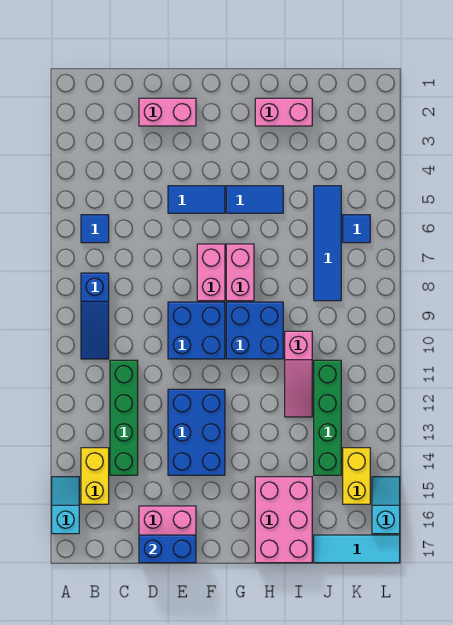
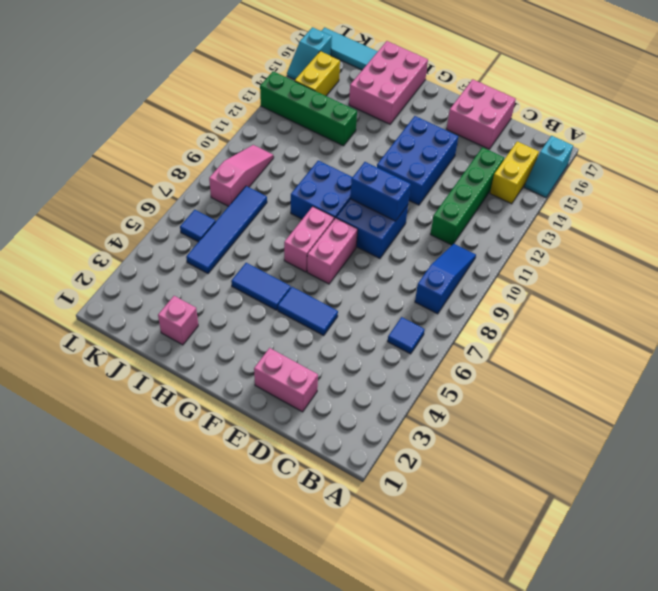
blue 1x2 brick [139,535,196,563] -> blue 1x2 brick moved to [350,162,411,221]
pink 1x2 brick [255,98,312,126] -> pink 1x1 brick [158,296,198,345]
pink 1x3 slope [285,331,312,417] -> pink 1x3 slope moved to [209,145,274,207]
green 1x4 brick [314,360,341,475] -> green 1x4 brick turned to [260,71,357,146]

